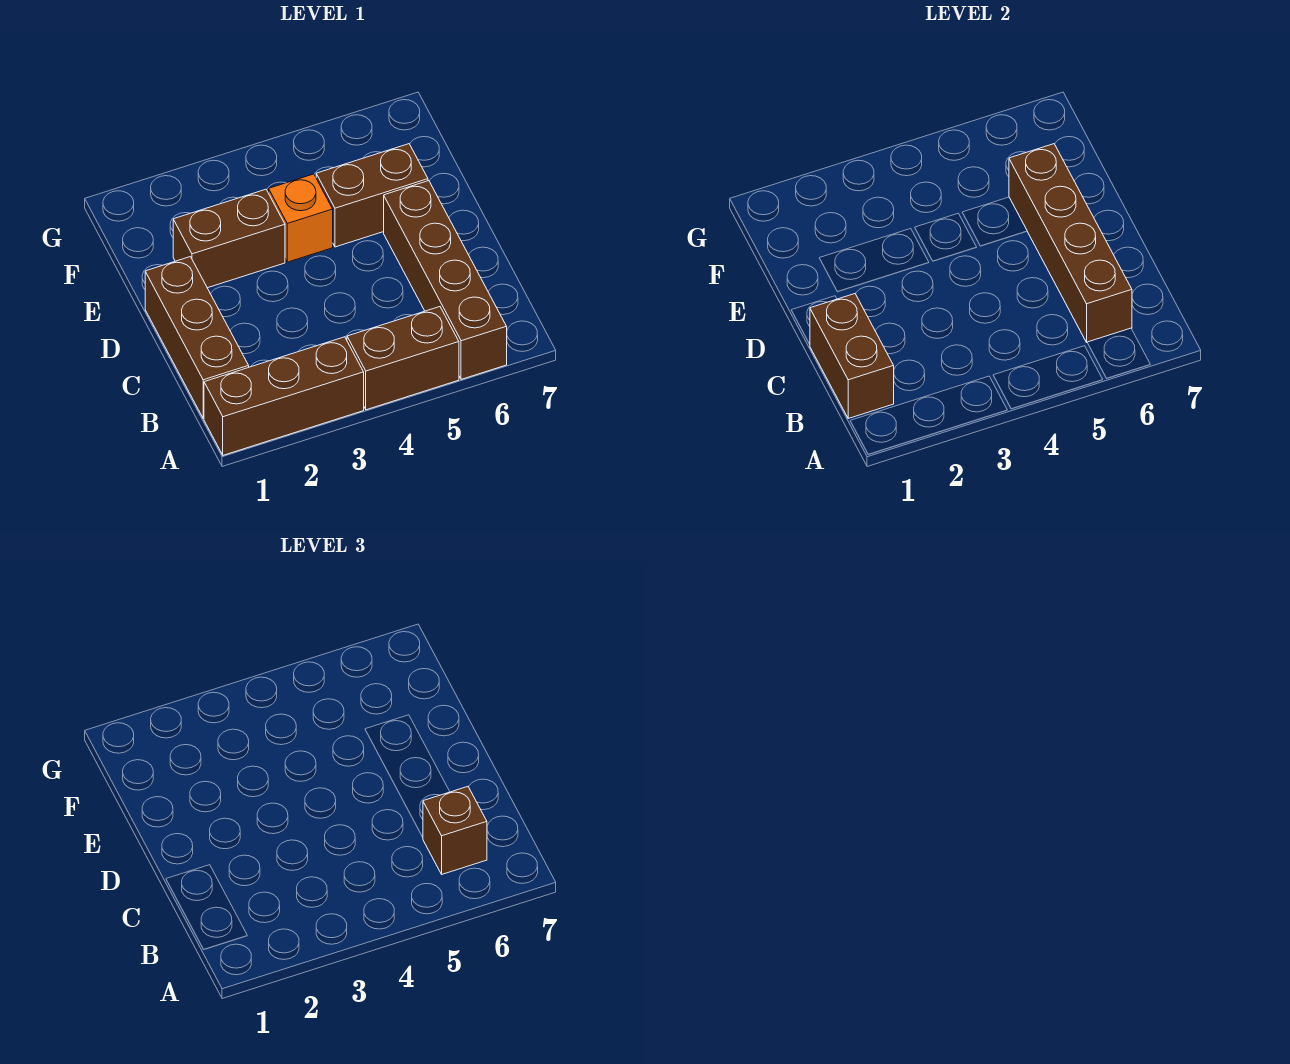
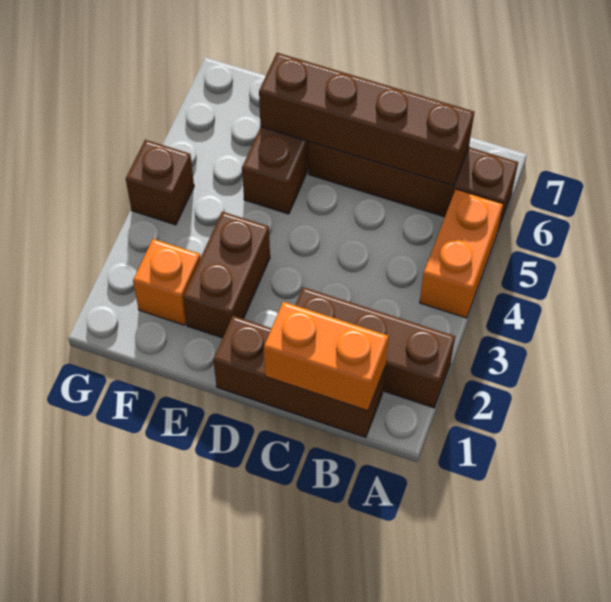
brown 1x3 brick [204,337,364,455] -> brown 1x3 brick turned to [296,287,455,408]
brown 1x2 brick [347,307,459,410] -> orange 1x2 brick [420,189,503,318]
brown 1x2 brick [810,294,894,418] -> orange 1x2 brick [264,302,388,411]
brown 1x1 brick [423,787,487,874] -> brown 1x1 brick moved to [126,140,194,225]
orange 1x1 brick [269,174,333,262] -> orange 1x1 brick moved to [133,239,200,325]

